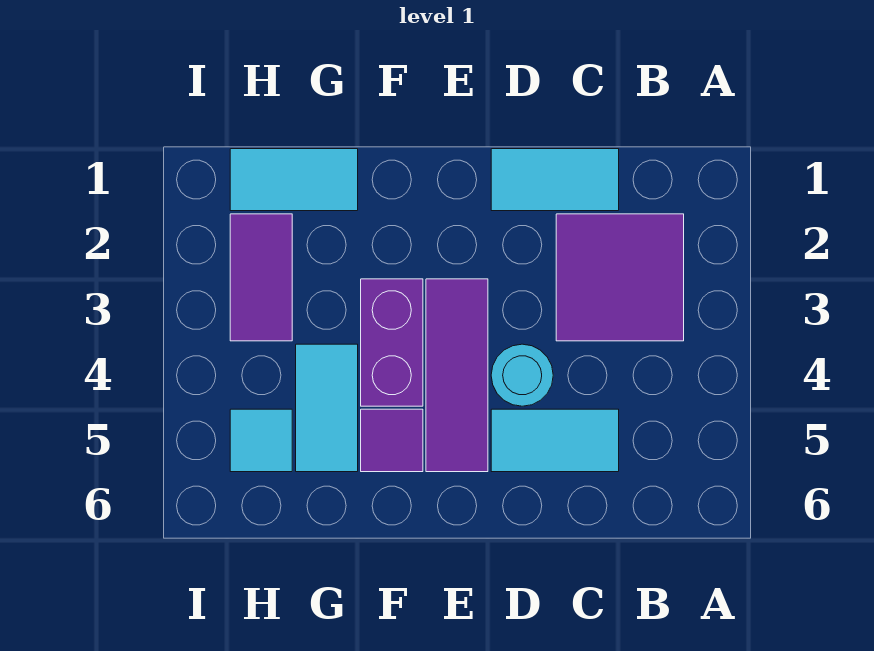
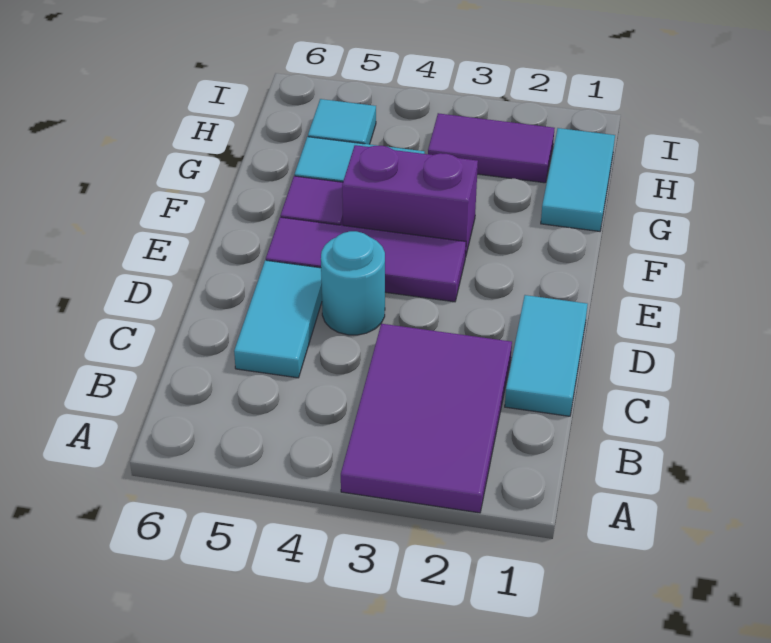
purple 2x2 tile [556,214,684,341] -> purple 2x3 tile [341,324,512,513]

